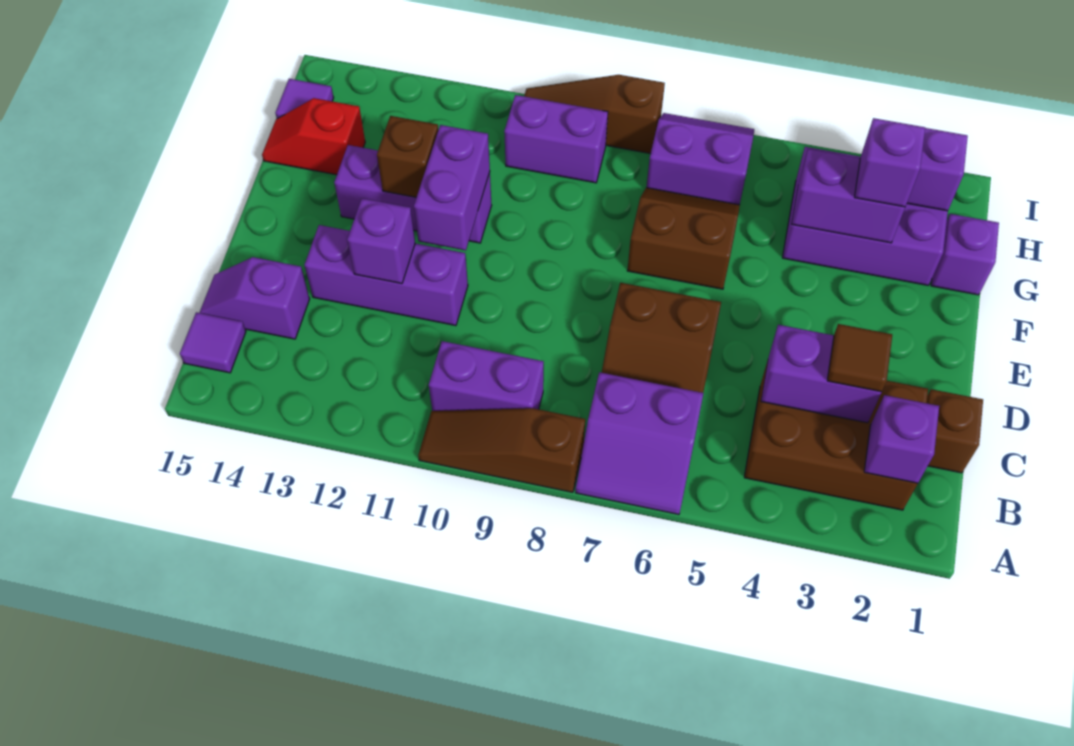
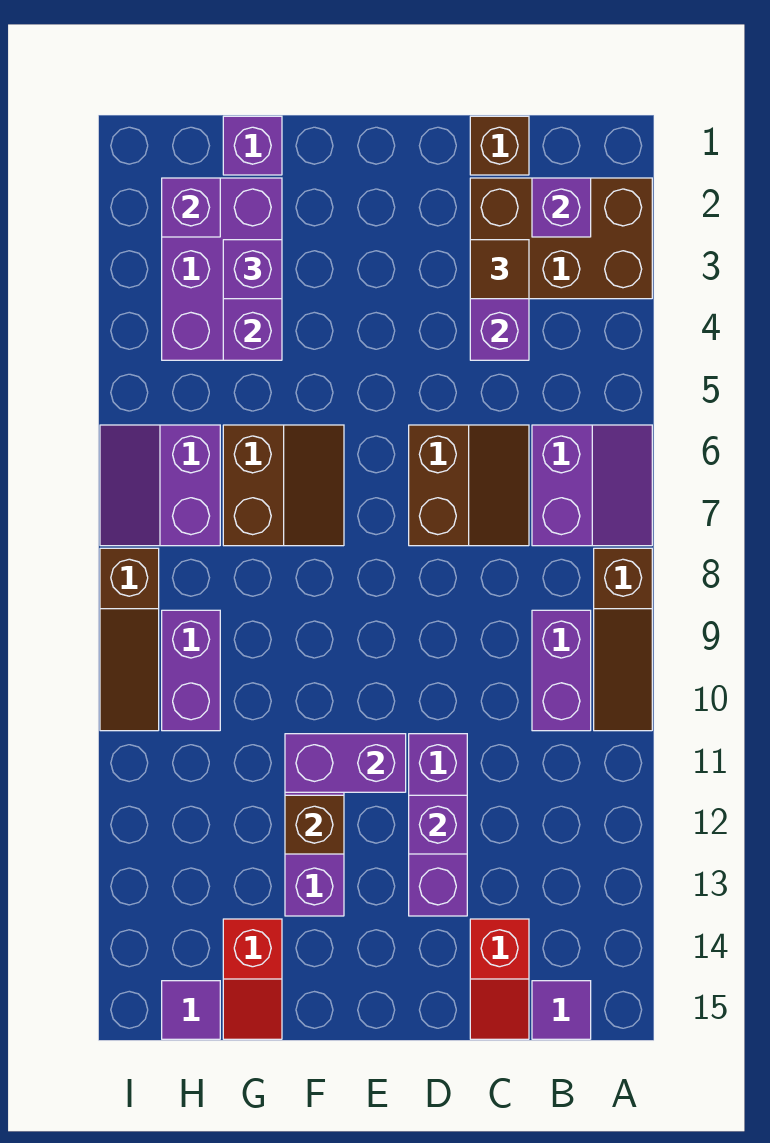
brown 2x3 brick [744,361,928,510] -> brown 2x3 brick turned to [470,178,652,299]
purple 1x2 slope [199,257,310,339] -> red 1x2 slope [470,919,529,1039]
brown 2x2 slope [627,188,740,289] -> brown 2x2 slope turned to [223,425,344,546]

